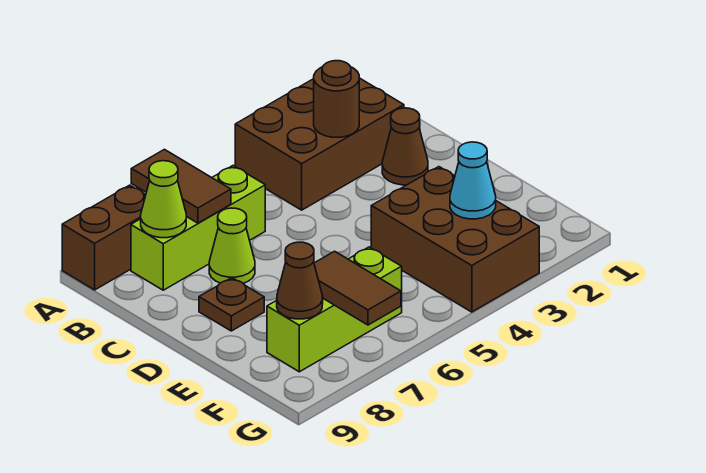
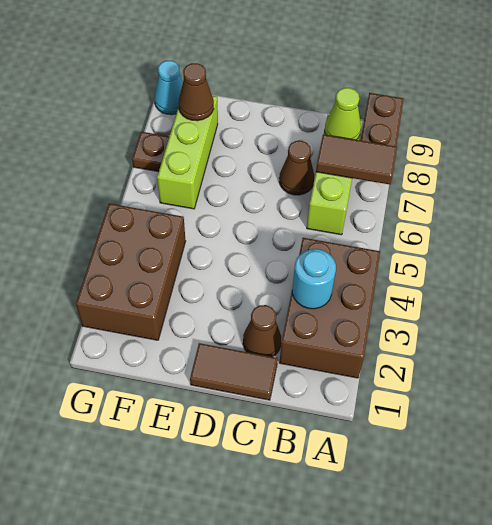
brown 1x1 round brick [314,61,359,137] -> cyan 1x1 round brick [292,249,336,309]
lime 1x1 cone [209,208,255,283] -> brown 1x1 cone [279,141,314,195]
brown 1x1 plate [199,278,264,331] -> brown 1x1 plate moved to [132,132,169,172]
brown 2x3 brick [371,167,539,312] -> brown 2x3 brick turned to [76,204,186,340]
cyan 1x1 cone [450,142,496,219] -> cyan 1x1 cone moved to [154,61,183,115]
brown 1x2 tile [314,251,401,325] -> brown 1x2 tile moved to [190,343,278,400]

